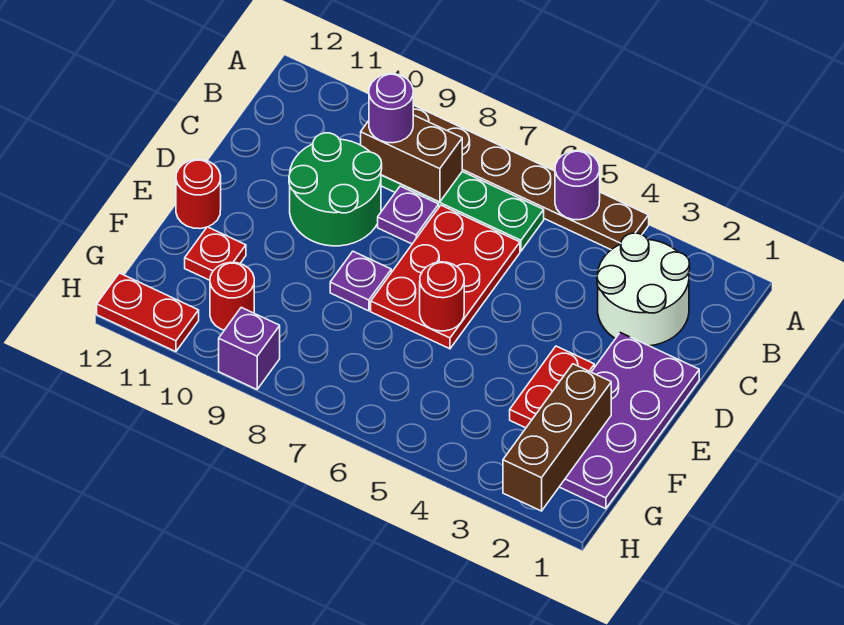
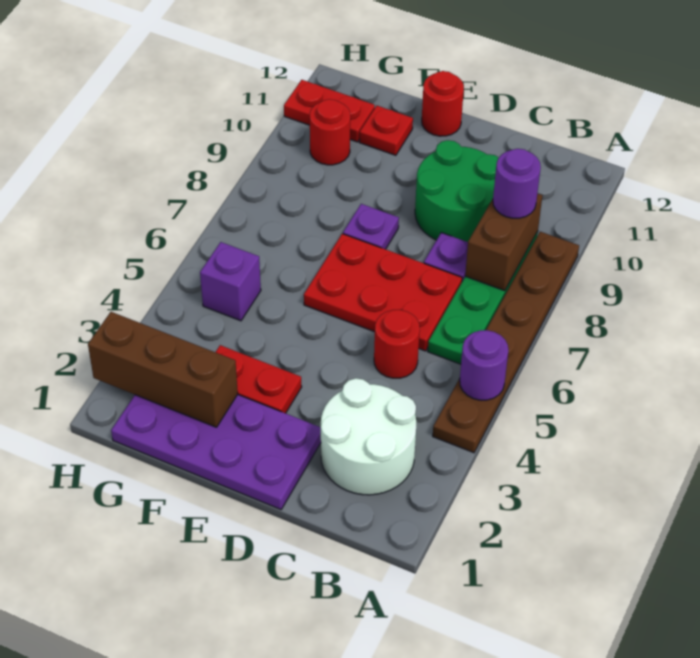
red 1x1 round brick [420,262,464,331] -> red 1x1 round brick moved to [374,310,420,378]
purple 1x1 brick [219,307,280,389] -> purple 1x1 brick moved to [200,242,261,321]
red 1x2 plate [97,273,199,352] -> red 1x2 plate turned to [284,80,375,142]

